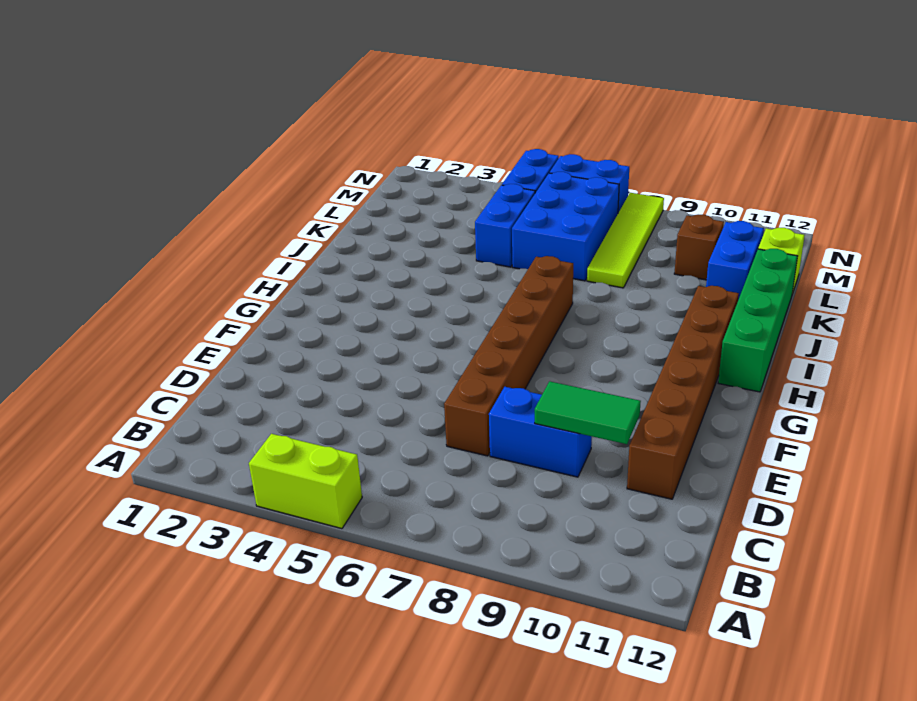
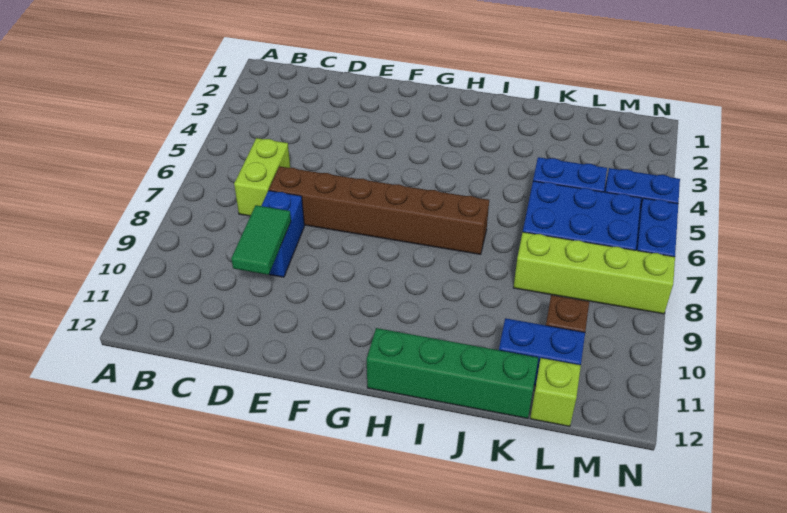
lime 1x2 brick [249,434,362,529] -> lime 1x2 brick moved to [234,138,290,216]
brown 1x6 brick [627,286,739,499] -> none
lime 1x4 tile [587,193,664,288] -> lime 1x4 brick [513,232,675,314]

